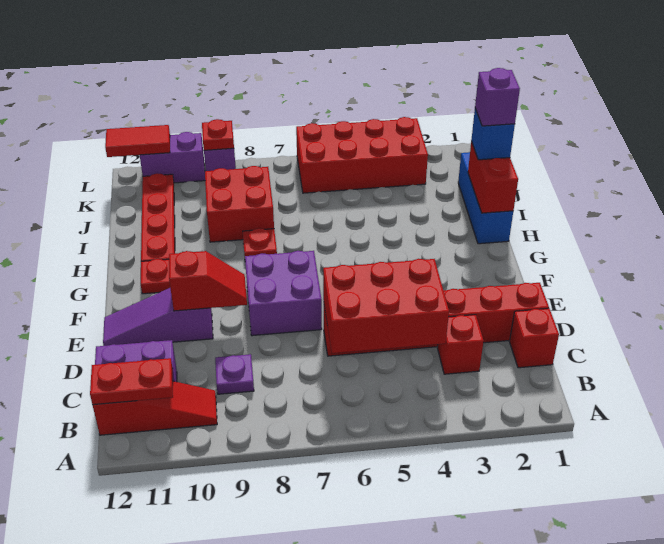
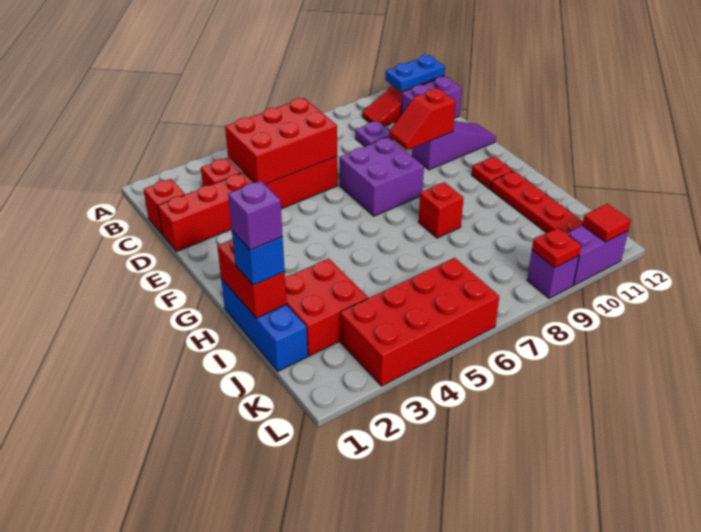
red 1x2 plate [90,358,173,405] -> blue 1x2 plate [385,55,445,92]
red 1x1 plate [243,228,277,256] -> red 1x1 brick [419,182,464,238]
red 2x2 brick [205,166,274,242] -> red 2x2 brick moved to [285,259,368,356]
red 1x2 tile [105,125,170,157] -> red 1x1 tile [582,204,631,242]

